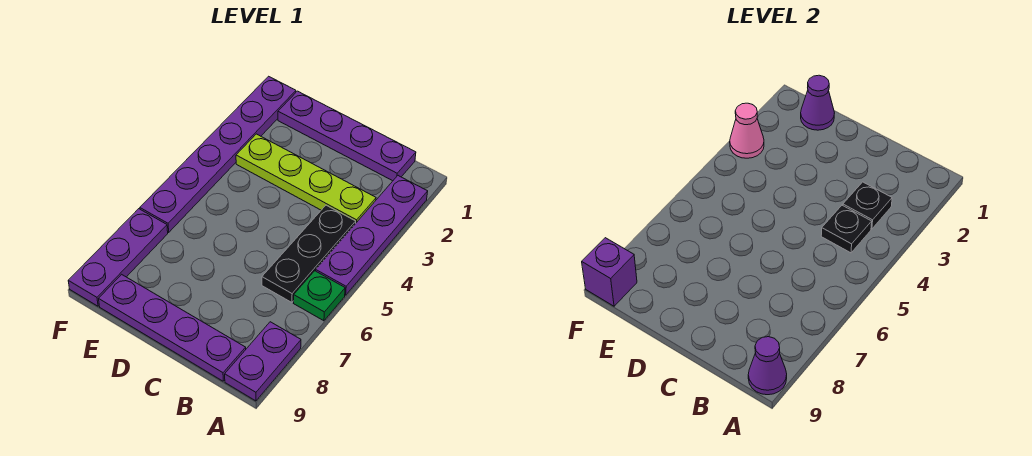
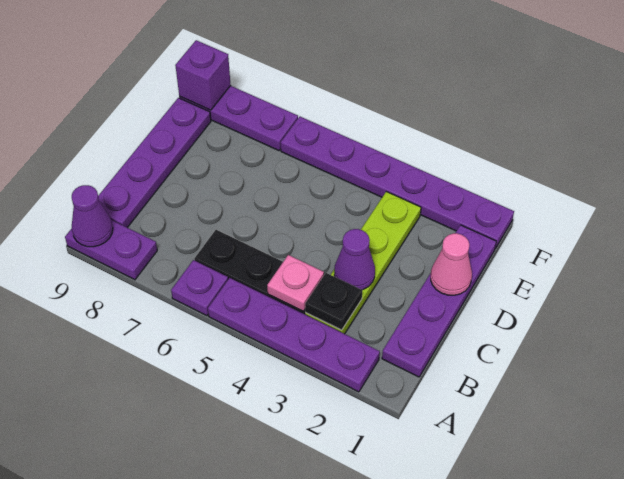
green 1x1 plate [294,271,345,321] -> purple 1x1 plate [171,260,228,316]
black 1x1 plate [821,205,872,253] -> pink 1x1 plate [267,255,324,311]
purple 1x1 cone [801,75,834,130] -> purple 1x1 cone moved to [334,229,375,290]
pink 1x1 cone [730,103,764,158] -> pink 1x1 cone moved to [431,233,472,295]

